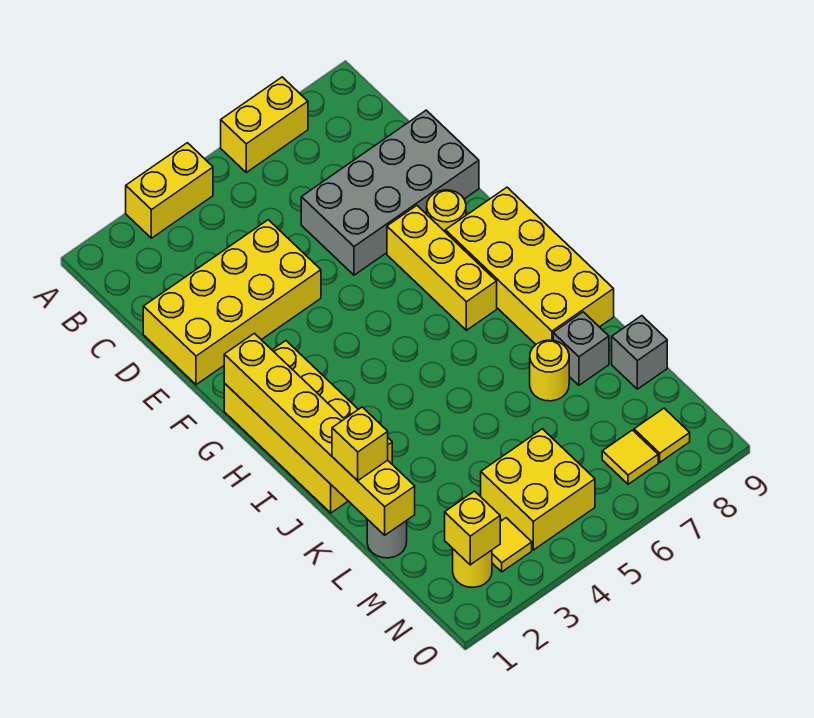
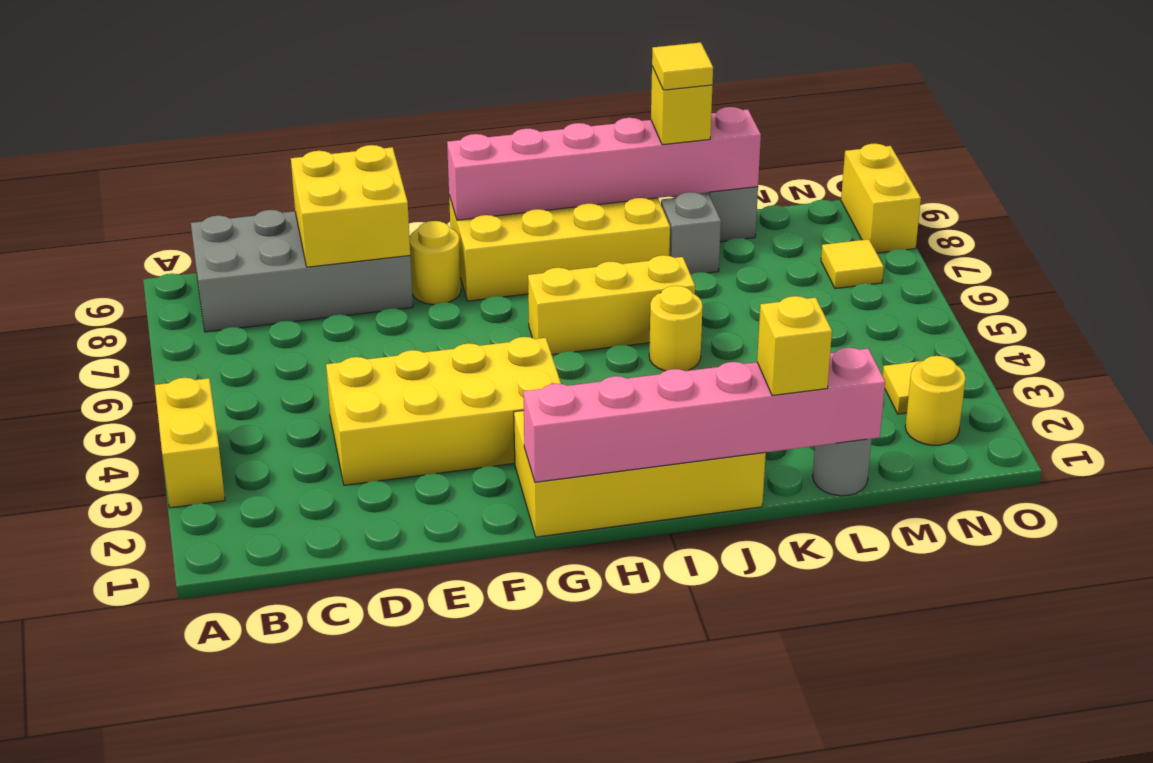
yellow 1x2 brick [221,77,308,172] -> yellow 1x2 brick moved to [841,144,921,253]
yellow 2x4 brick [143,220,321,385] -> yellow 2x4 brick turned to [326,337,561,485]
grey 2x4 brick [301,110,479,275] -> grey 2x4 brick turned to [191,210,413,332]
yellow 1x3 brick [387,206,497,330] -> yellow 1x3 brick moved to [528,255,695,355]
yellow 1x6 brick [224,333,415,535] -> pink 1x6 brick [523,348,885,482]
none -> pink 1x6 brick [447,107,761,220]
yellow 1x1 round brick [530,340,569,401] -> yellow 1x1 round brick moved to [649,286,703,371]
yellow 2x2 brick [481,429,595,550] -> yellow 2x2 brick moved to [291,145,410,267]
yellow 1x1 brick [445,491,500,565] -> yellow 1x1 brick moved to [651,67,712,145]
yellow 1x1 tile [634,408,690,462] -> yellow 1x1 tile moved to [652,42,713,90]

